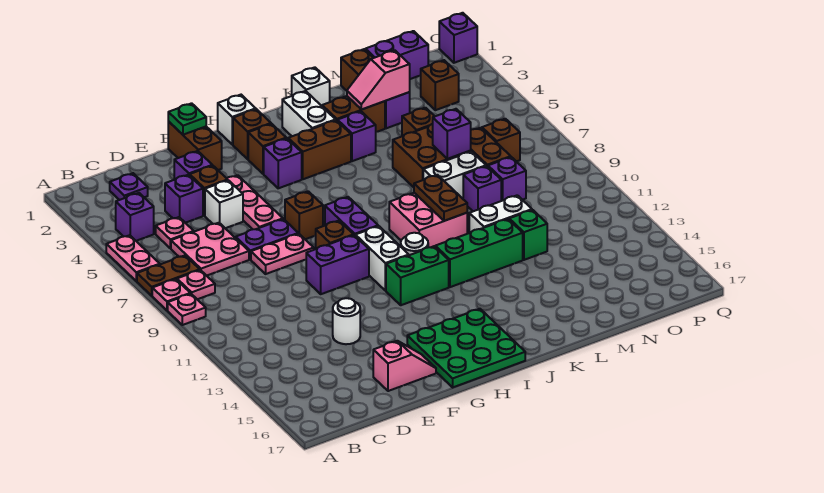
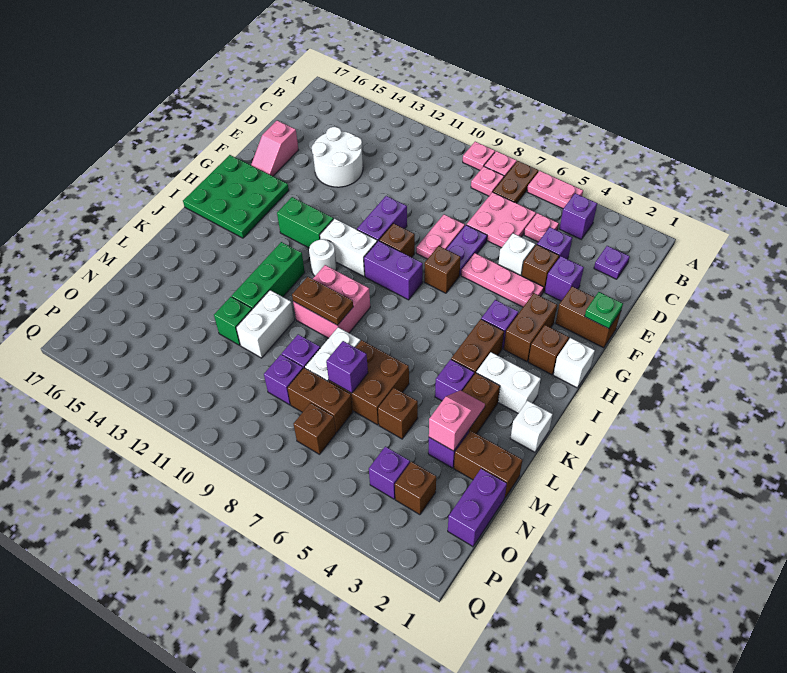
white 1x1 round brick [333,298,360,344] -> white 2x2 round brick [312,127,363,187]
brown 1x1 brick [248,124,286,174] -> brown 1x2 brick [504,293,557,362]
green 1x2 brick [386,246,449,305] -> green 1x2 brick turned to [277,197,333,248]
purple 1x1 brick [439,13,477,63] -> purple 1x1 brick moved to [369,446,410,499]

